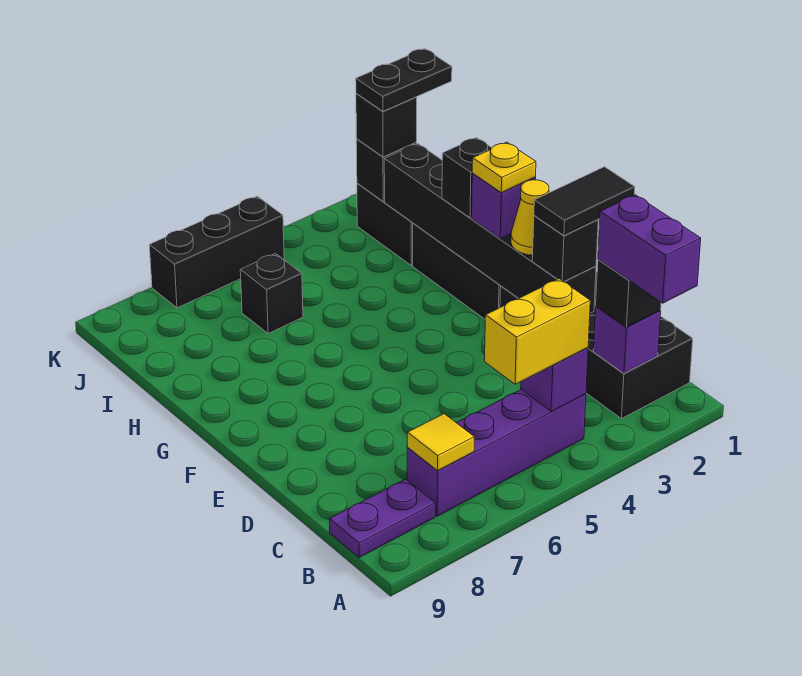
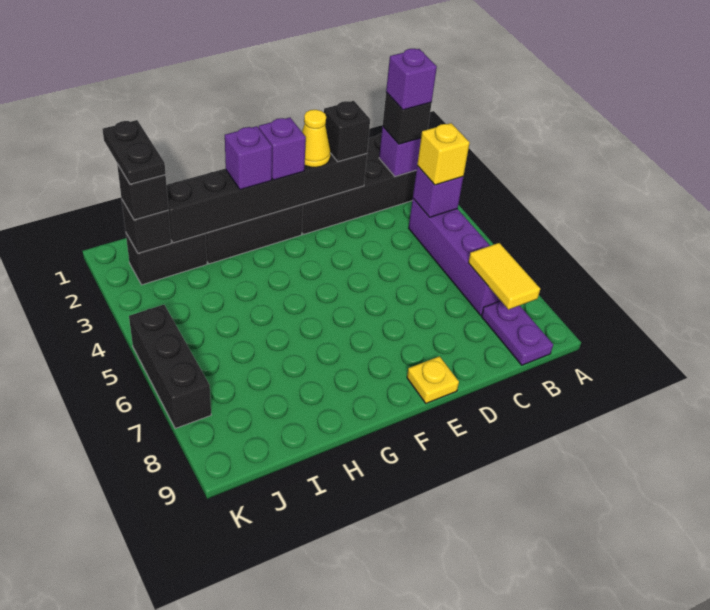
purple 1x2 brick [598,195,701,303] -> purple 1x1 brick [386,49,437,110]
yellow 1x2 brick [485,279,590,384] -> yellow 1x1 brick [417,123,470,185]
yellow 1x1 tile [407,414,474,470] -> yellow 1x2 tile [468,243,540,310]
black 1x2 tile [534,167,635,236] -> none
yellow 1x1 plate [472,142,536,193] -> yellow 1x1 plate moved to [407,356,459,403]
black 1x1 brick [442,138,491,218] -> purple 1x1 brick [225,126,272,190]
black 1x1 brick [240,253,303,333] -> none

